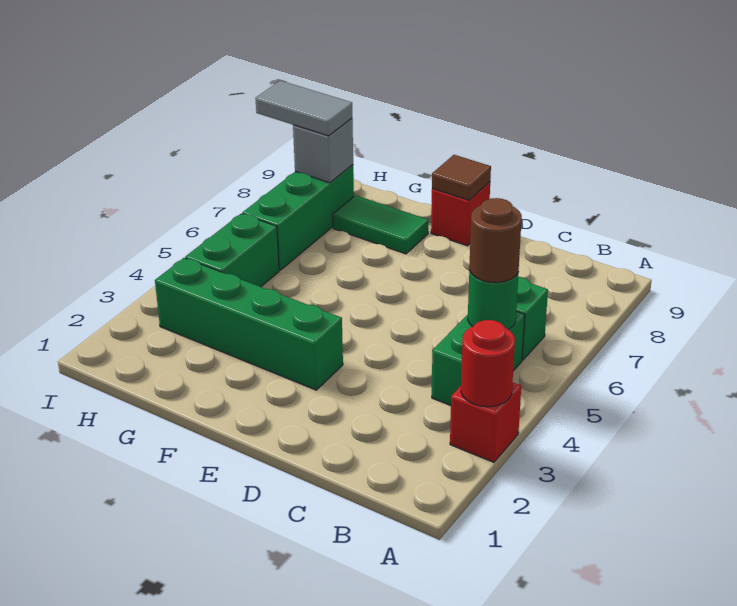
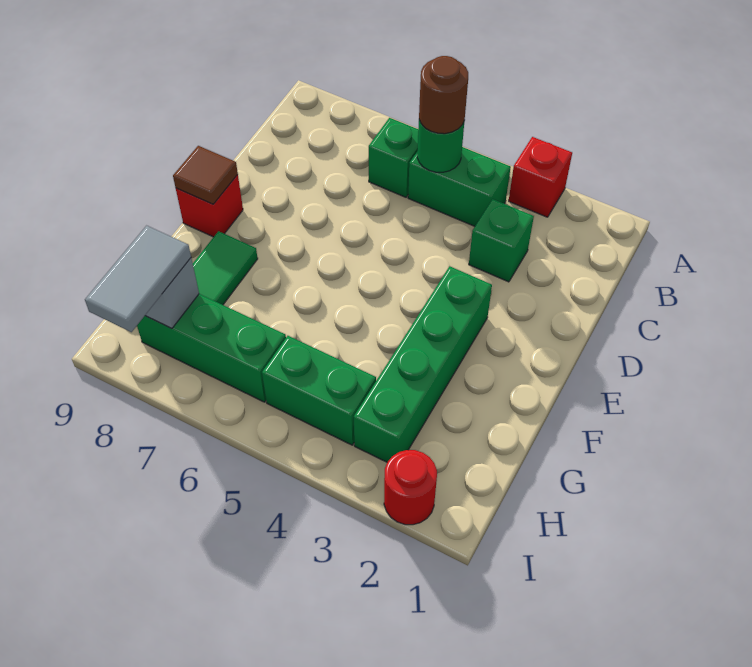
red 1x1 round brick [461,320,515,407] -> red 1x1 round brick moved to [384,450,437,525]
none -> green 1x1 brick [469,199,534,282]

